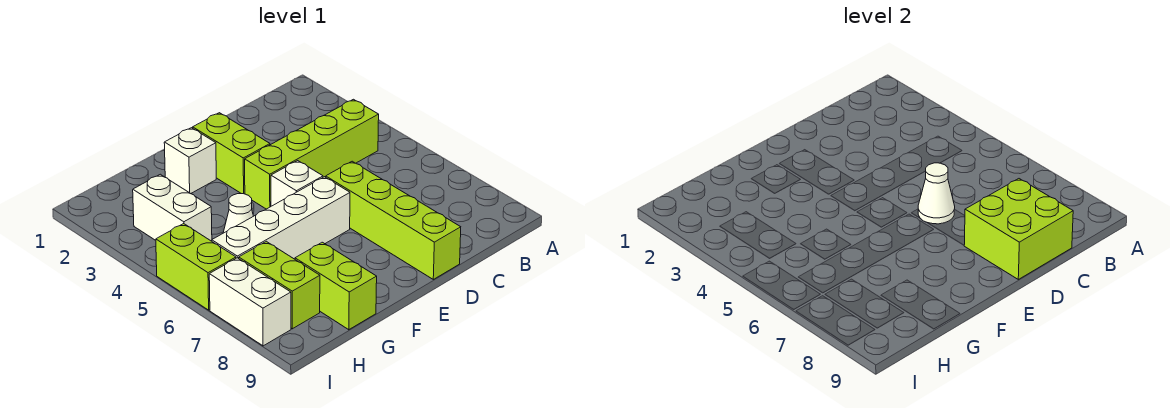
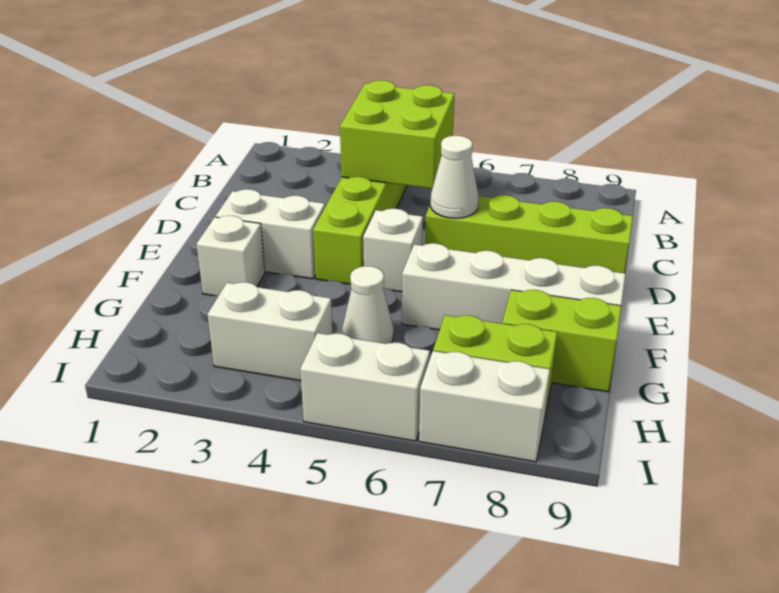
lime 2x2 brick [964,179,1073,279] -> lime 2x2 brick moved to [340,80,454,189]
lime 1x2 brick [193,113,270,194] -> white 1x2 brick [216,189,325,279]
white 1x4 brick [212,177,350,259] -> white 1x4 brick turned to [402,243,626,330]
lime 1x2 brick [156,224,236,310] -> white 1x2 brick [300,333,430,441]

